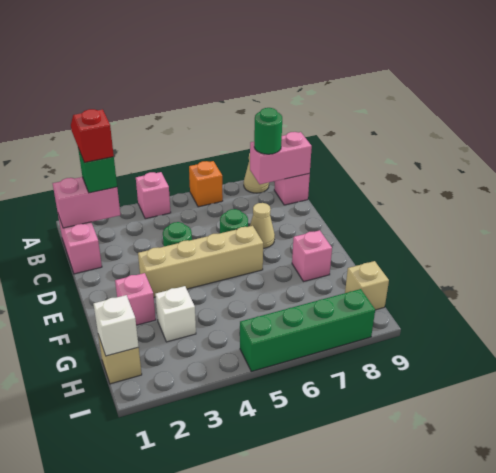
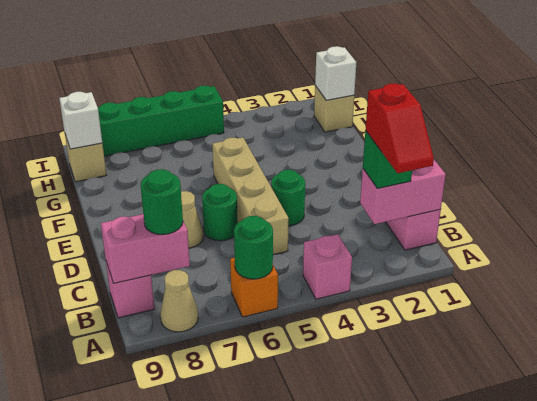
none -> green 1x1 round brick [234,216,273,279]
tan 1x4 brick [138,226,263,297] -> tan 1x4 brick turned to [212,137,289,255]
pink 1x1 brick [115,273,156,325] -> none
pink 1x1 brick [292,230,332,282] -> none
white 1x1 brick [155,286,196,342] -> white 1x1 brick moved to [59,92,102,149]

